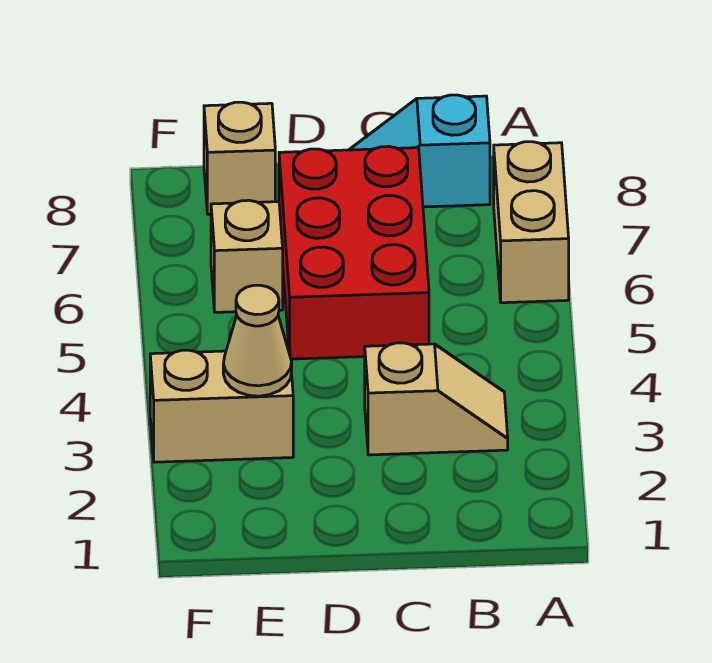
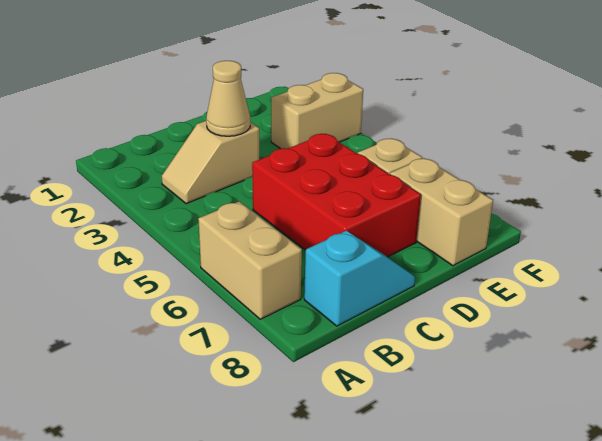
tan 1x1 cone [223,285,292,396] -> tan 1x1 cone moved to [206,61,250,136]
tan 1x1 brick [204,102,275,214] -> tan 1x2 brick [390,158,493,266]

